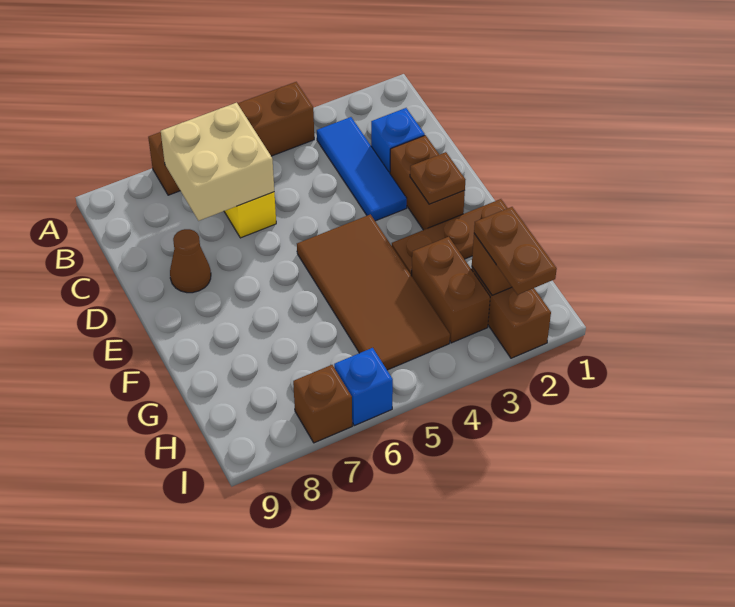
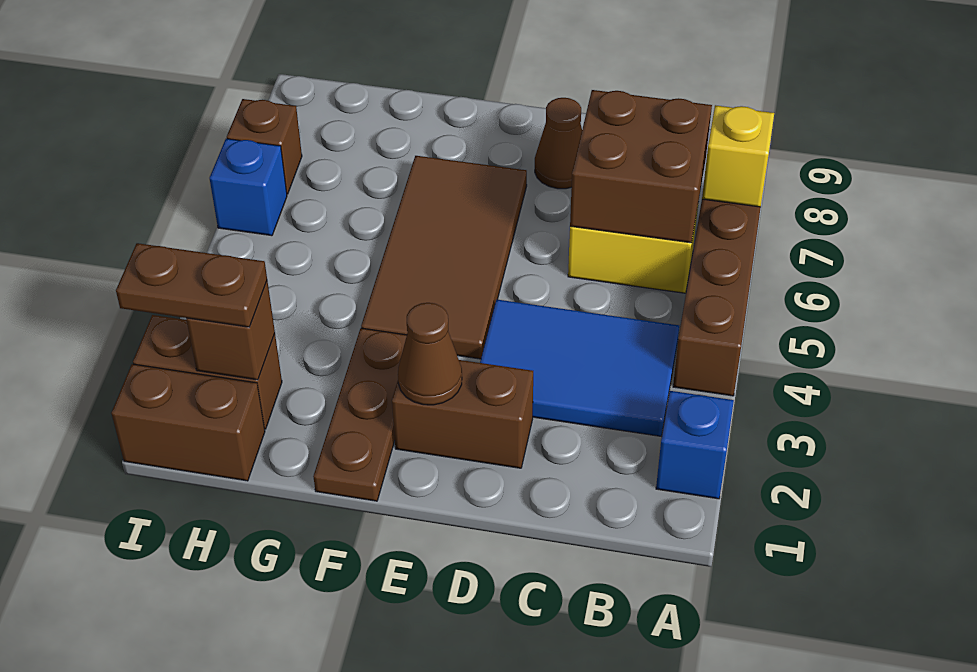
none -> yellow 1x1 brick [702,105,774,207]
blue 1x3 tile [317,117,407,221] -> blue 2x3 tile [480,300,679,436]
tan 2x2 brick [161,103,274,221] -> brown 2x2 brick [570,90,712,243]
blue 1x1 brick [371,108,425,173] -> blue 1x1 brick moved to [656,391,734,499]
brown 1x1 plate [410,152,465,204] -> brown 1x1 cone [398,303,462,405]
brown 2x4 tile [297,214,450,370] -> brown 2x4 tile turned to [361,156,527,359]
brown 1x2 brick [412,237,490,343] -> brown 1x2 brick moved to [111,364,265,481]

